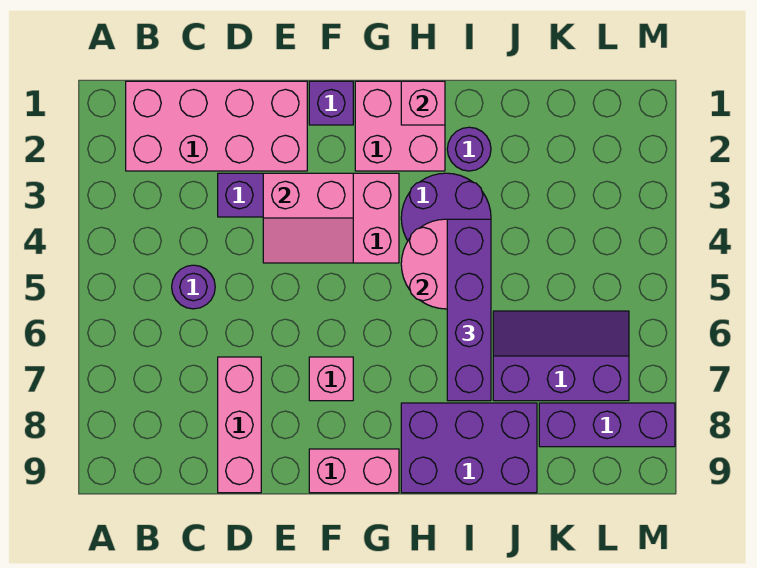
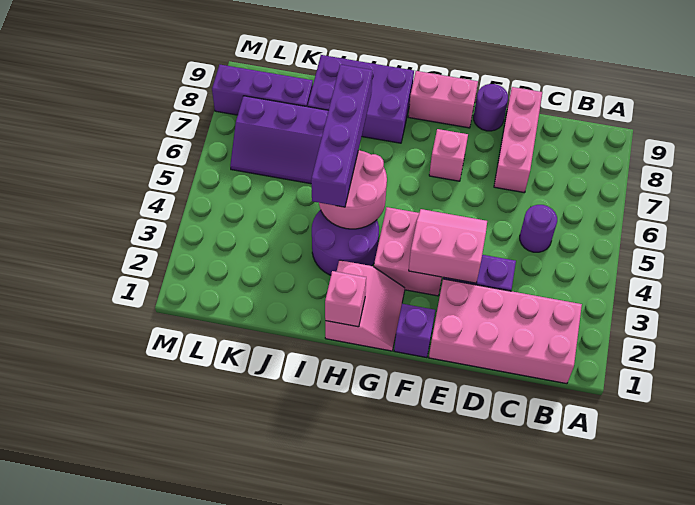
pink 2x2 brick [355,81,445,171] -> pink 2x2 slope [325,260,405,351]
purple 1x1 round brick [447,127,491,171] -> purple 1x1 round brick moved to [474,84,508,131]

